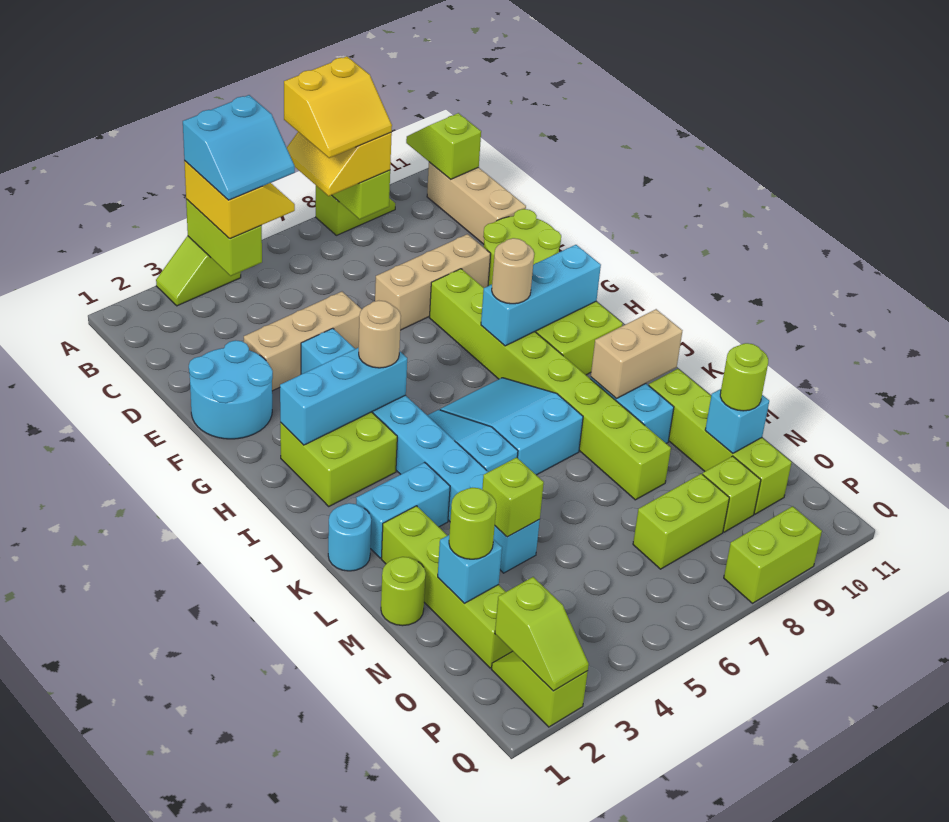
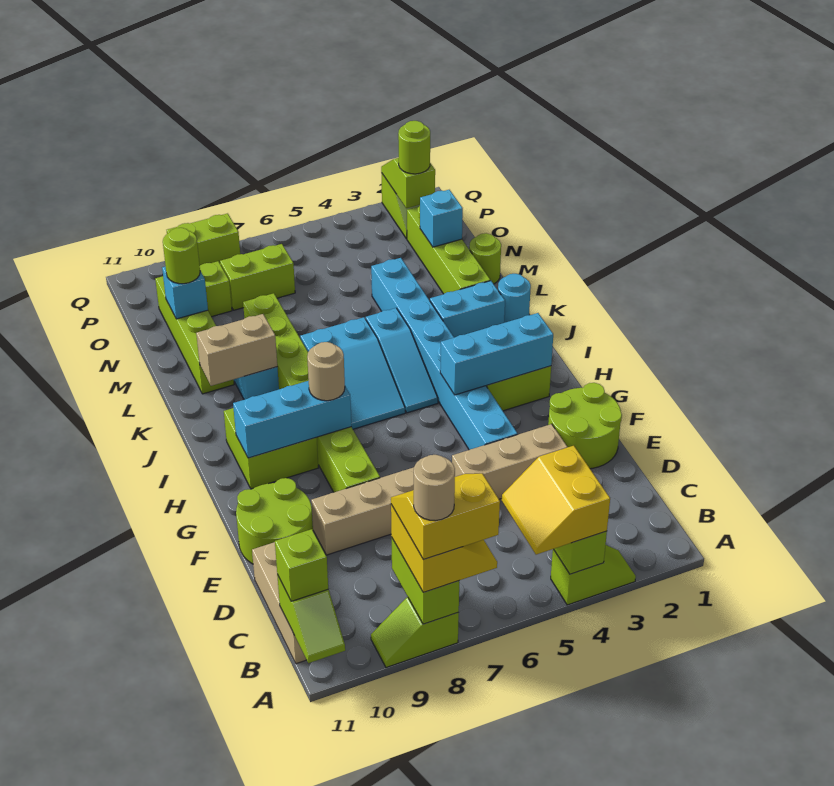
cyan 2x2 slope [183,95,295,200] -> none
cyan 2x2 round brick [189,340,273,439] -> lime 2x2 round brick [548,383,622,469]
tan 1x1 round brick [359,301,401,368] -> tan 1x1 round brick moved to [414,455,455,521]
lime 1x1 brick [482,457,544,537] -> lime 1x1 brick moved to [275,529,328,601]
lime 1x1 round brick [449,488,496,559] -> lime 1x1 round brick moved to [398,121,430,174]

